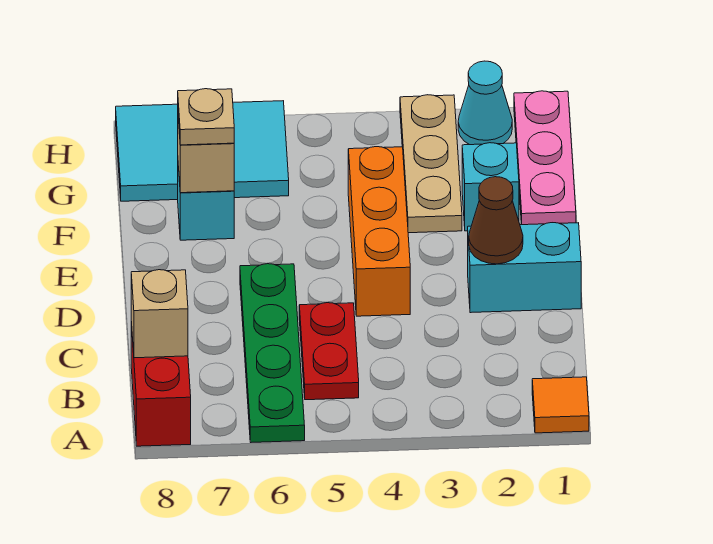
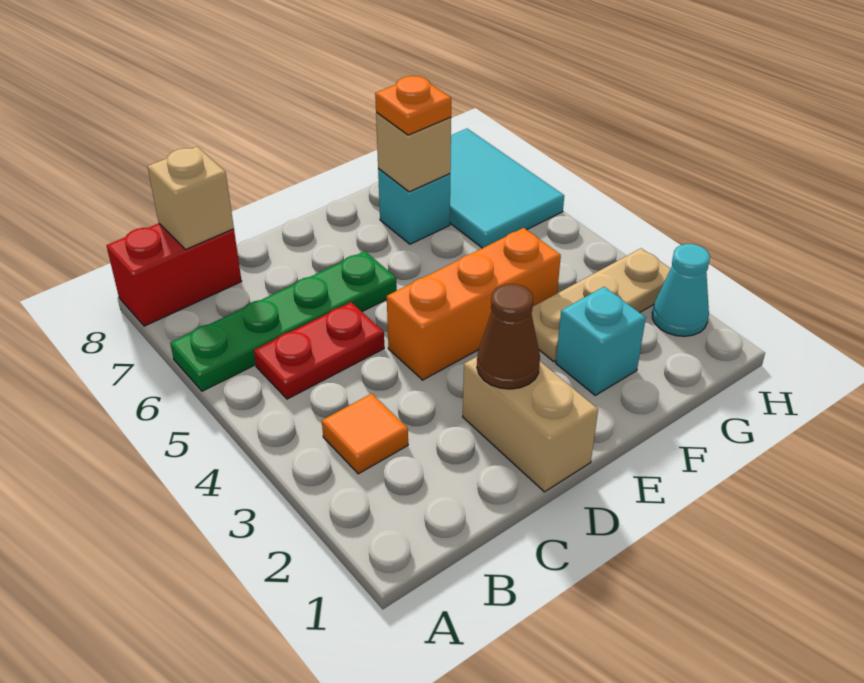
orange 1x1 tile [532,377,589,433] -> orange 1x1 tile moved to [322,394,408,474]
cyan 1x2 brick [468,223,581,313] -> tan 1x2 brick [463,357,598,492]
pink 1x3 plate [514,91,576,225] -> none
tan 1x1 plate [178,89,234,145] -> orange 1x1 plate [375,76,451,135]

